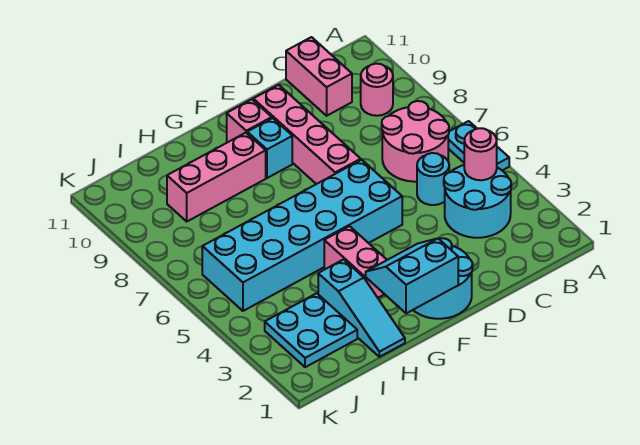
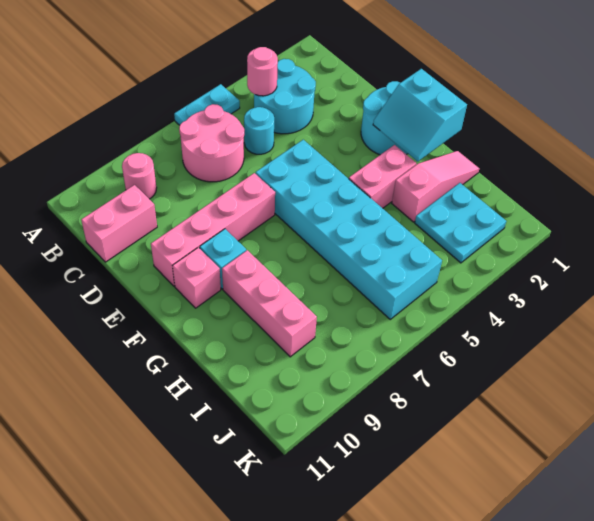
cyan 1x3 slope [318,259,405,357] -> pink 1x3 slope [392,151,479,222]

